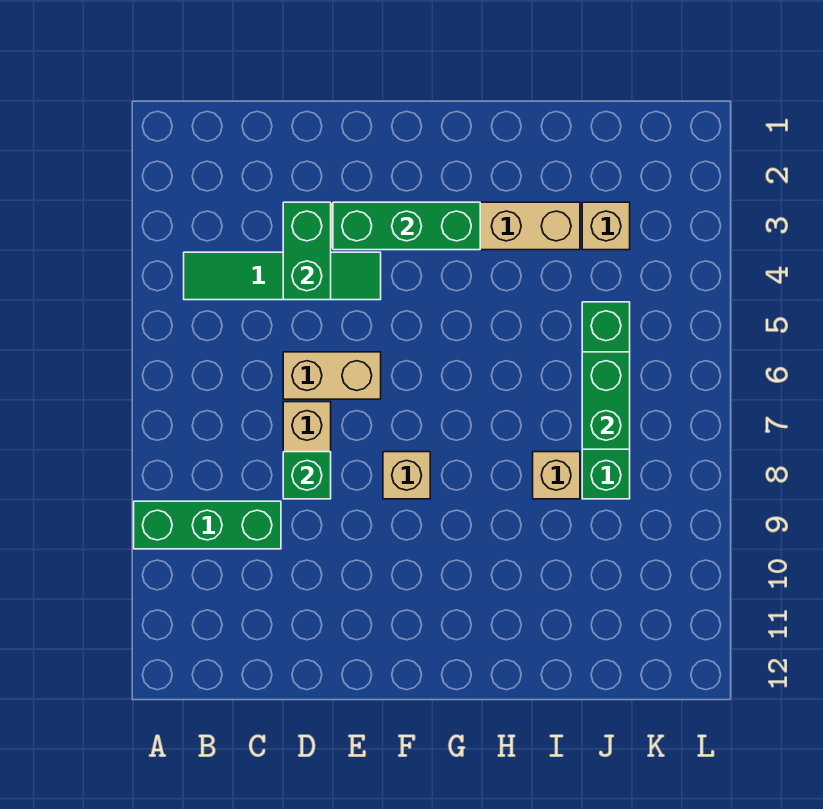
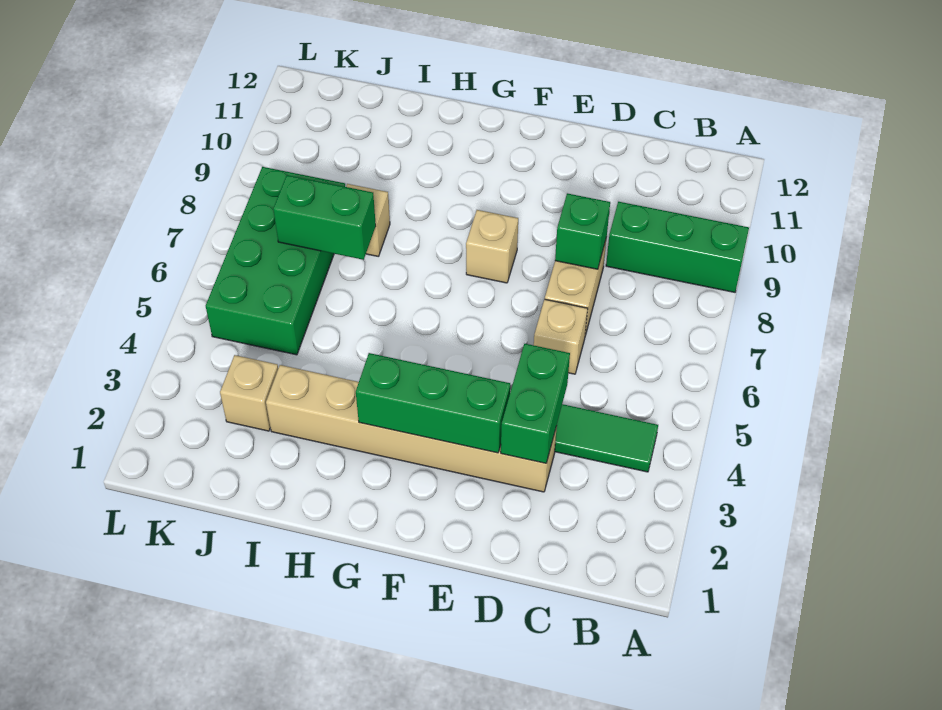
tan 1x2 brick [283,352,381,399] -> tan 1x1 brick [534,299,588,374]
green 1x4 brick [582,302,630,499] -> green 2x4 brick [206,167,345,355]
green 1x2 brick [582,352,630,449] -> green 1x2 brick turned to [273,175,376,260]

